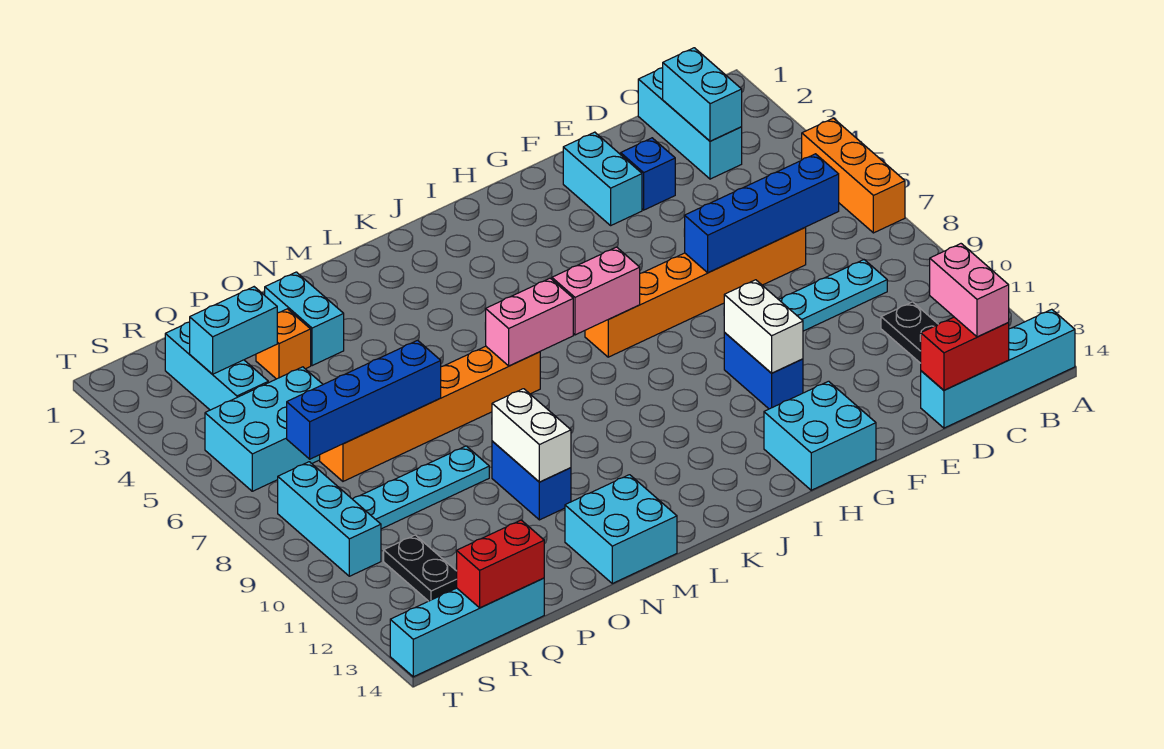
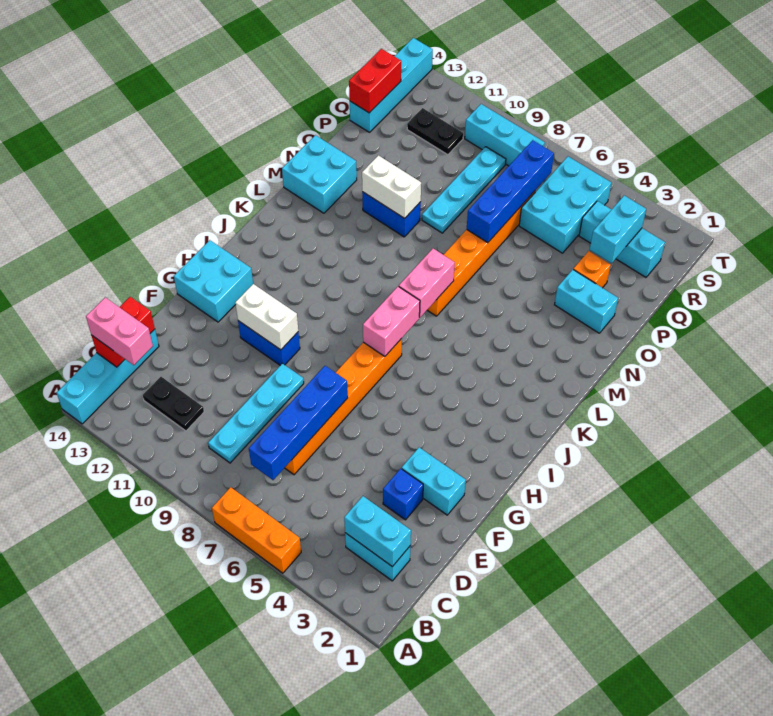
cyan 1x3 brick [638,68,742,179] -> cyan 1x2 brick [345,533,410,581]

